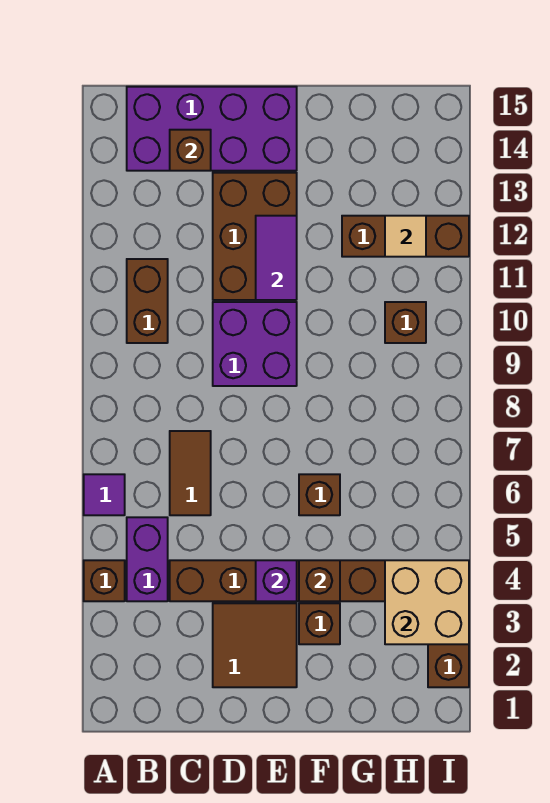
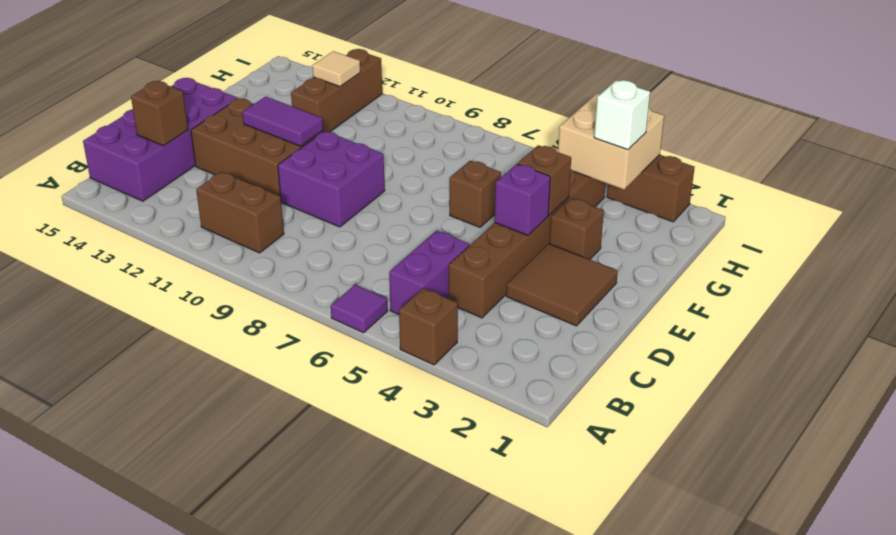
purple 1x2 brick [127,517,168,601] -> purple 1x2 brick turned to [389,231,469,314]
brown 1x2 tile [170,431,211,515] -> none
none -> white 1x1 brick [594,80,650,150]
brown 1x1 brick [385,302,426,343] -> none

